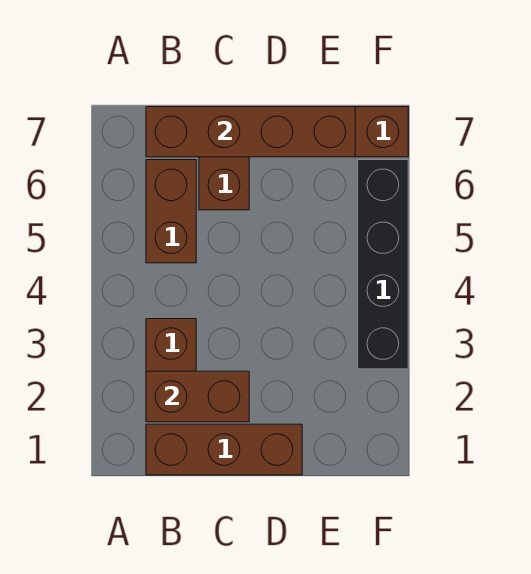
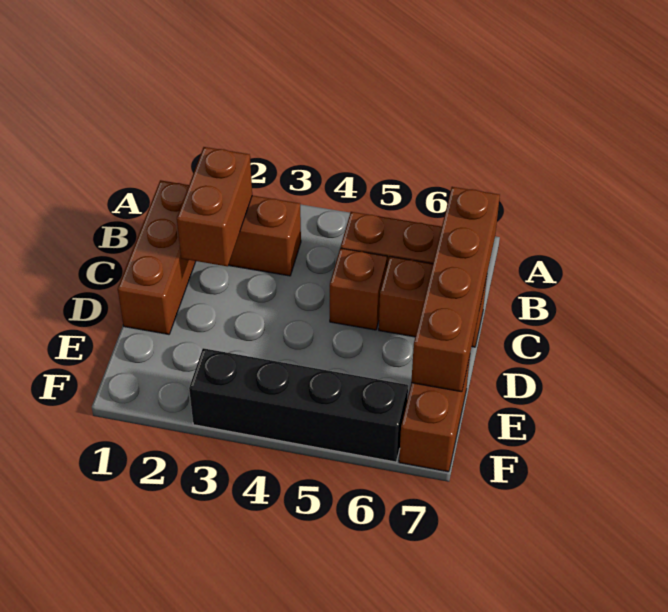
none -> brown 1x1 brick [330,248,387,330]

